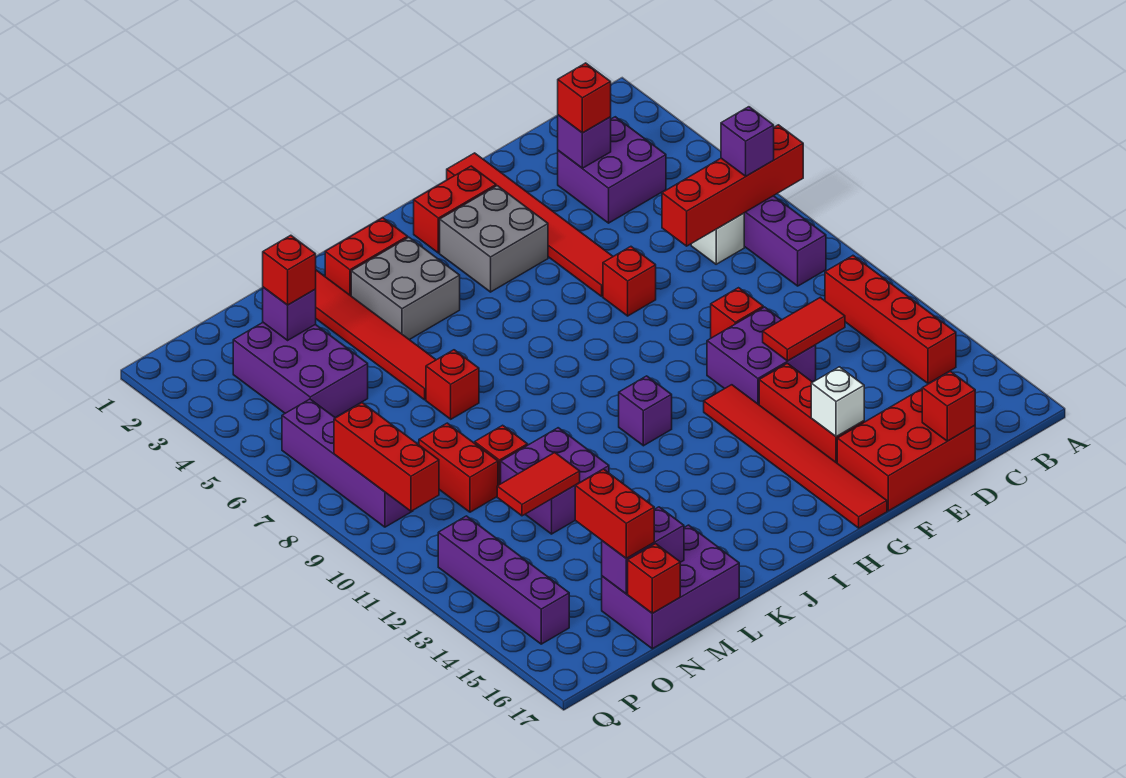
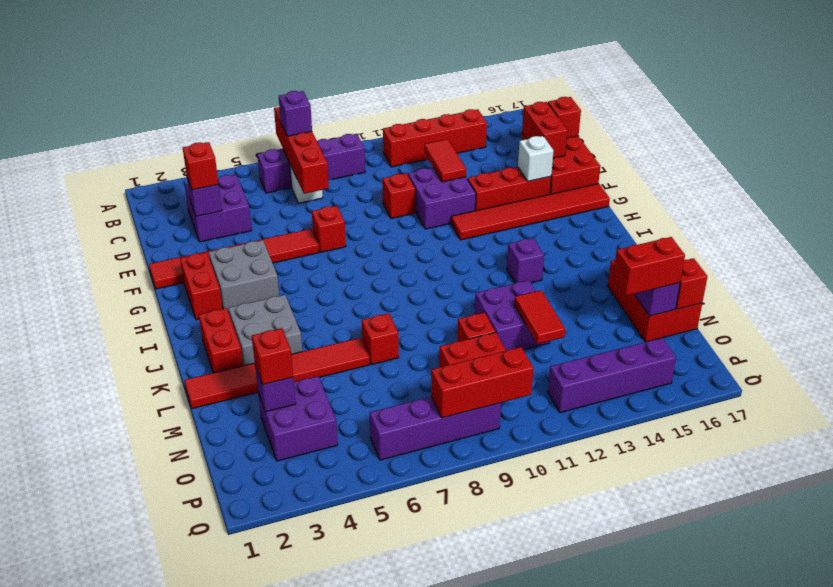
none -> red 1x2 brick [522,102,568,158]
purple 1x1 brick [619,376,672,446] -> purple 1x1 brick moved to [507,238,544,283]
purple 2x3 brick [602,525,739,649] -> red 2x3 brick [608,260,702,342]
purple 2x3 brick [233,323,368,418] -> purple 2x2 brick [258,376,338,461]

